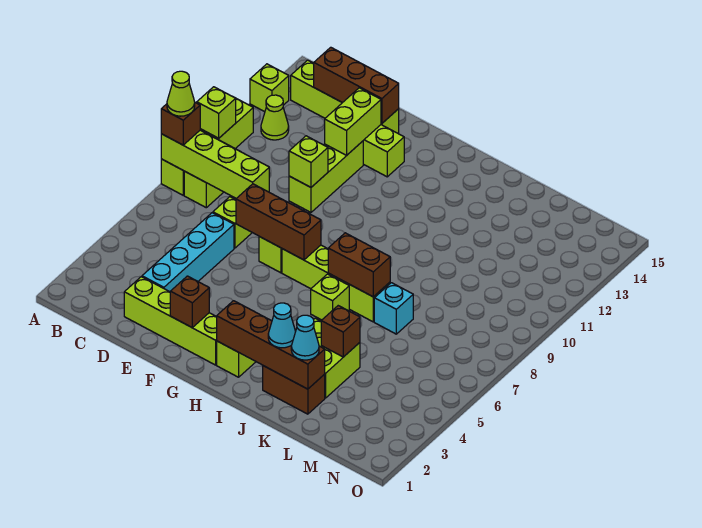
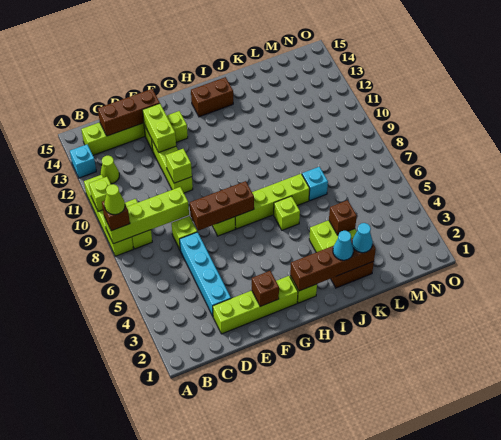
lime 1x1 brick [250,64,289,112] -> cyan 1x1 brick [70,145,96,178]
brown 1x2 brick [328,233,390,297] -> brown 1x2 brick moved to [191,77,233,117]

